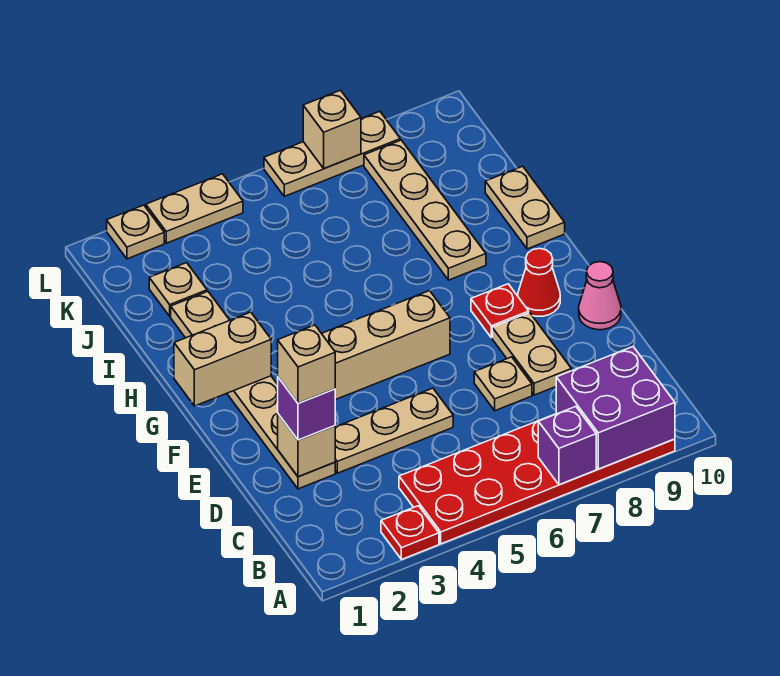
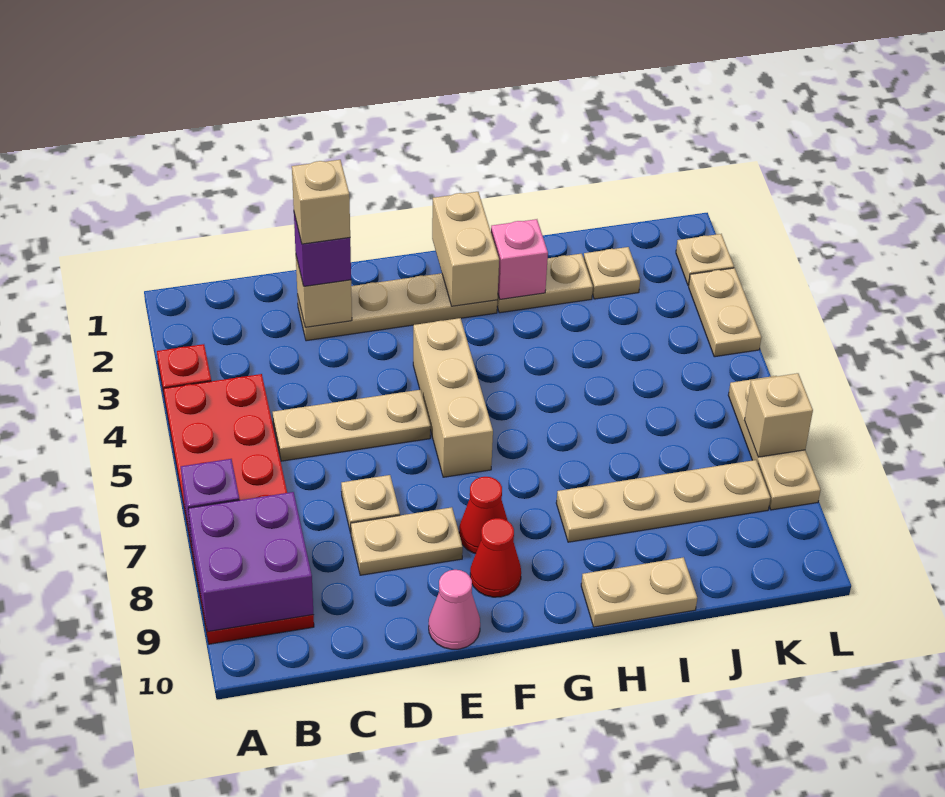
tan 1x3 plate [335,388,453,473] -> tan 1x3 plate turned to [273,390,431,461]
red 1x1 plate [471,284,529,338] -> red 1x1 cone [459,477,508,554]
none -> pink 1x1 brick [491,219,548,299]

